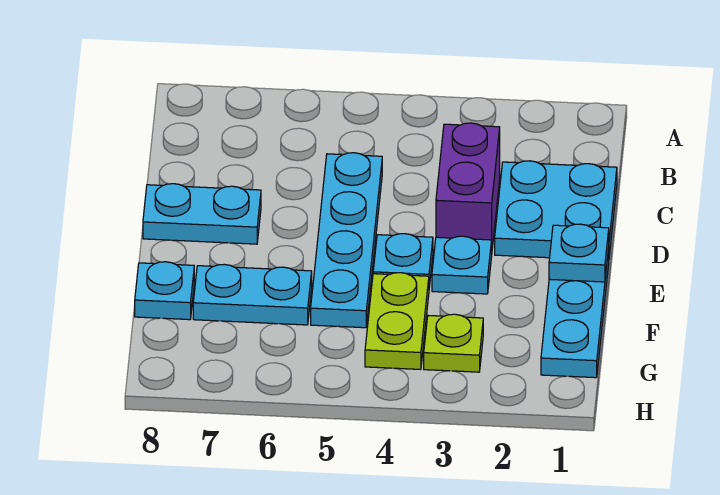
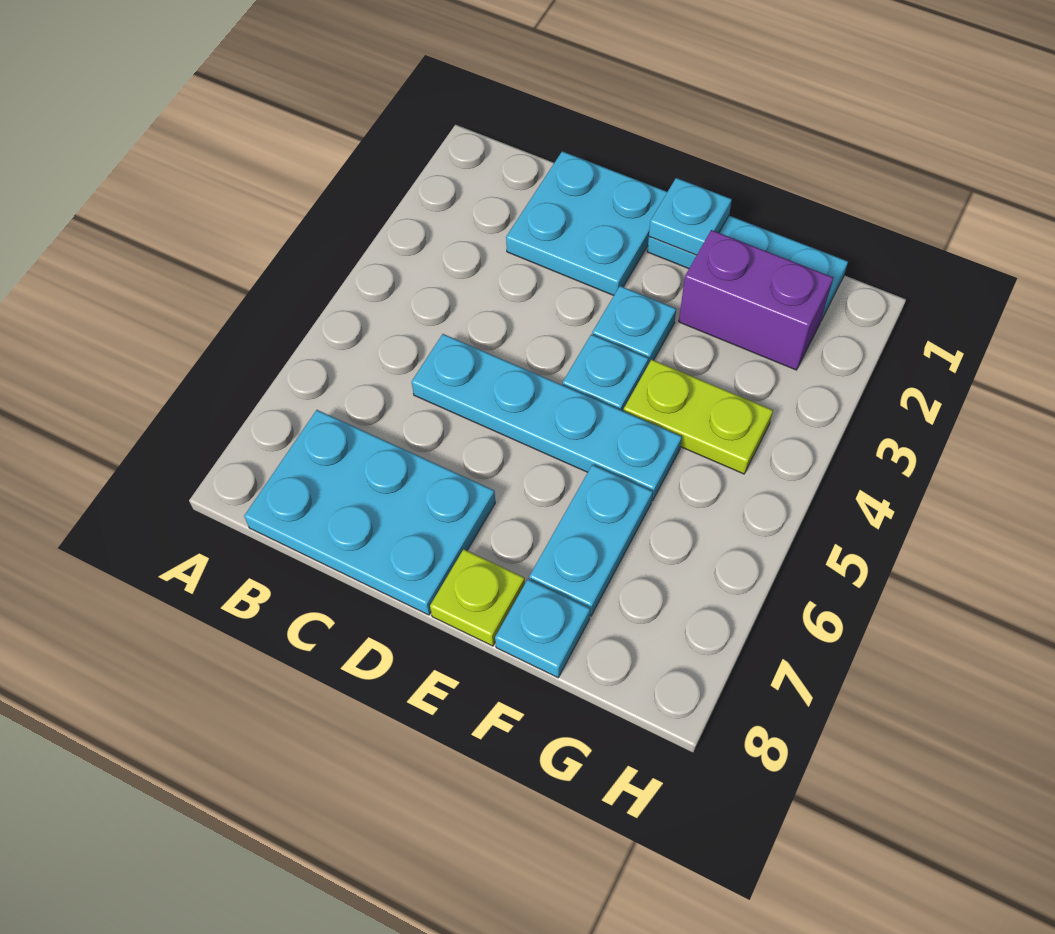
purple 1x2 brick [436,123,500,248] -> purple 1x2 brick moved to [679,230,833,370]
cyan 1x2 plate [143,184,261,244] -> cyan 2x3 plate [244,410,495,615]
lime 1x1 plate [424,314,483,372] -> lime 1x1 plate moved to [430,549,525,646]

